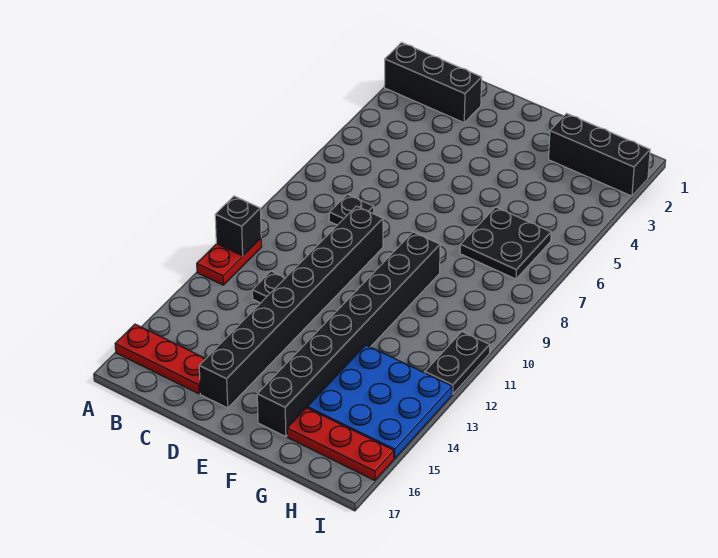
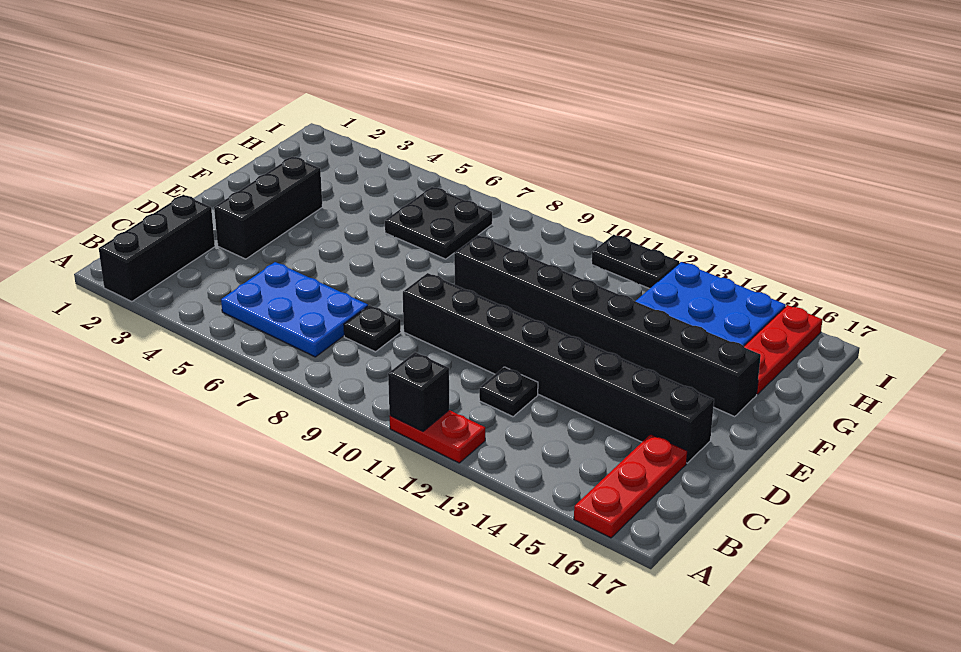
none -> blue 2x3 plate [221,262,368,357]
black 1x3 brick [549,114,650,196] -> black 1x3 brick moved to [214,157,322,259]

